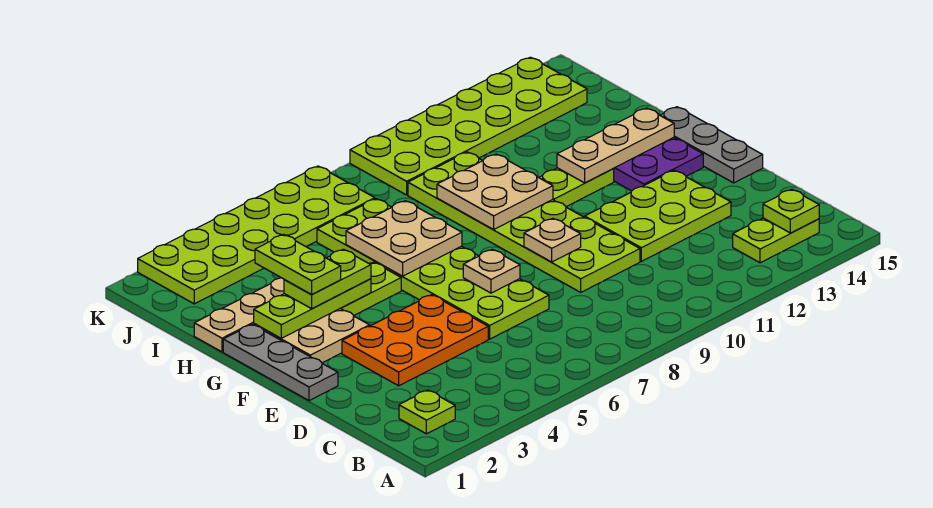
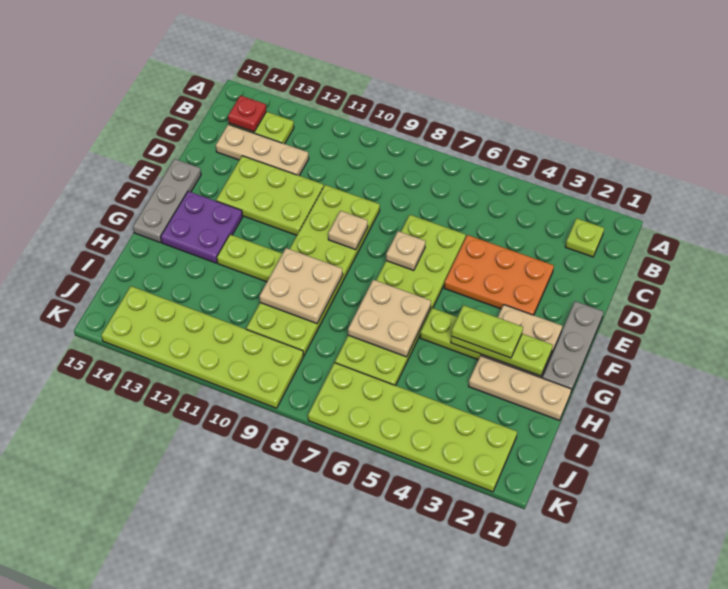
lime 1x1 plate [763,189,819,233] -> red 1x1 plate [228,96,266,132]
lime 1x2 plate [255,235,341,295] -> none
tan 1x3 plate [557,108,674,183] -> tan 1x3 plate moved to [216,124,309,176]

